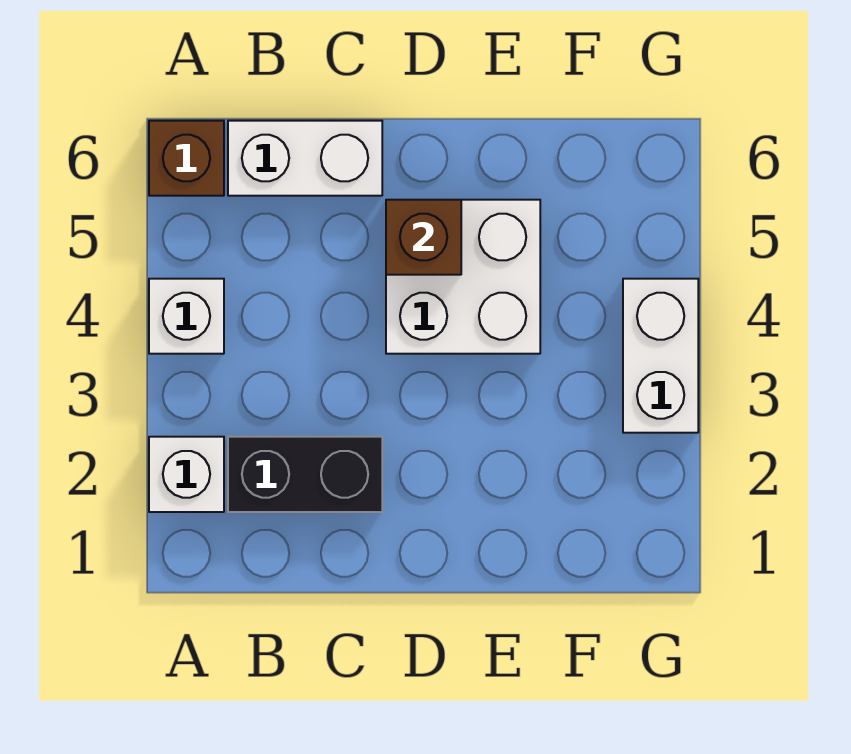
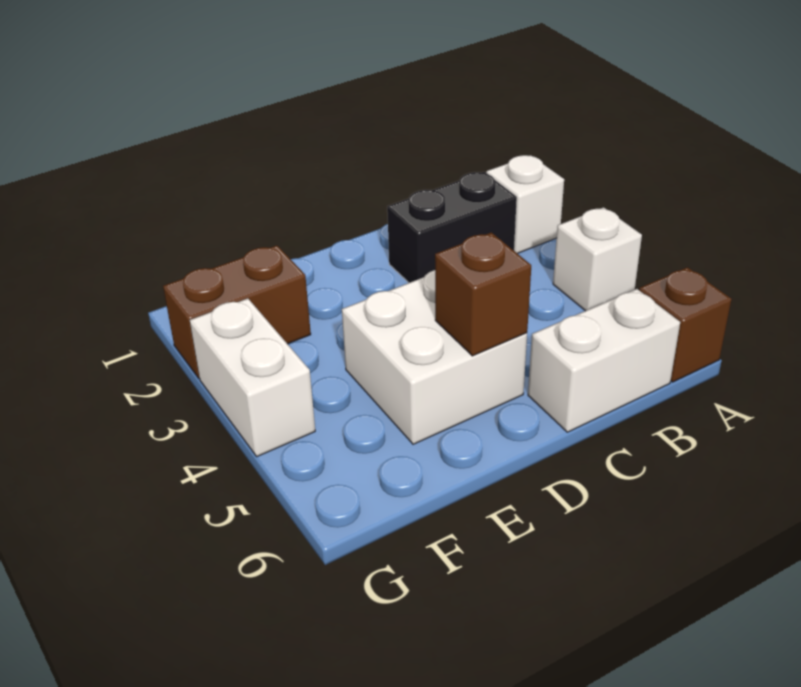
none -> brown 1x2 brick [163,245,311,379]

